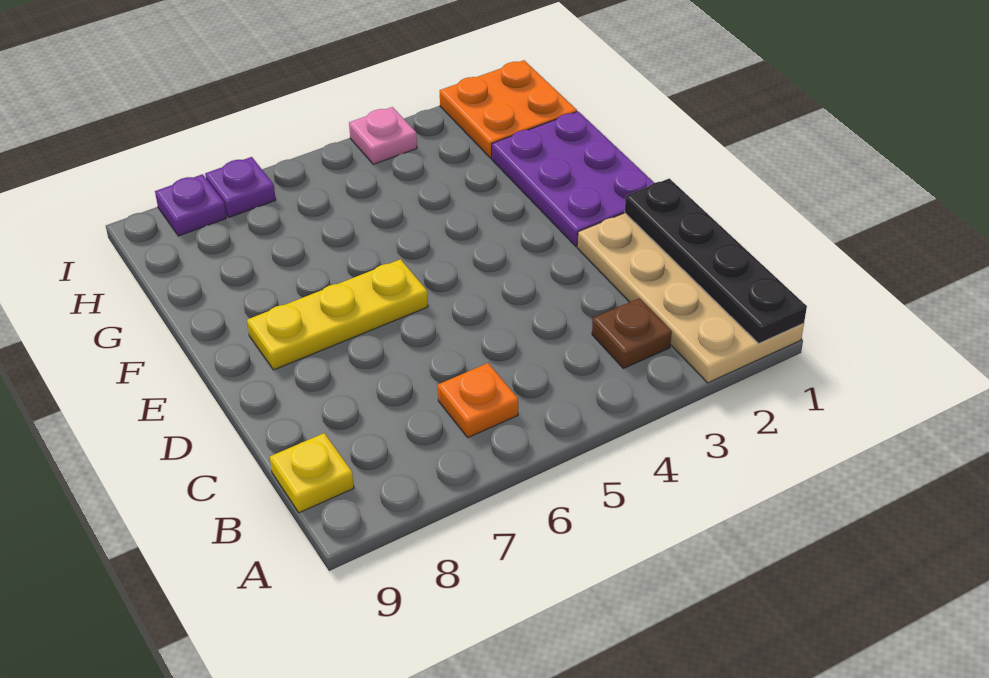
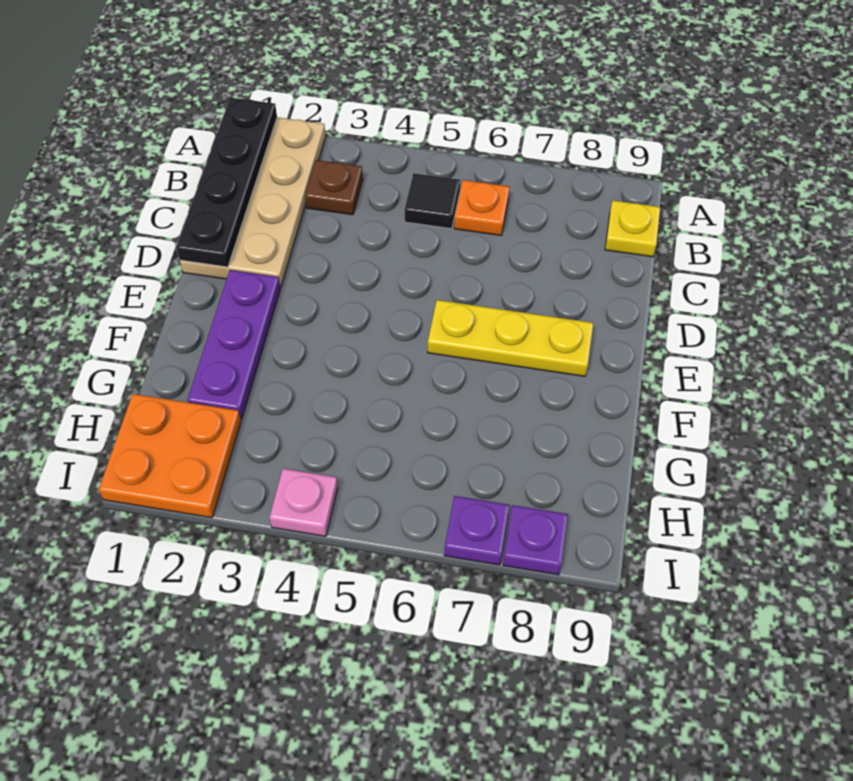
none -> black 1x1 tile [404,173,460,229]
purple 2x3 plate [492,111,654,247] -> purple 1x3 plate [187,270,280,419]

